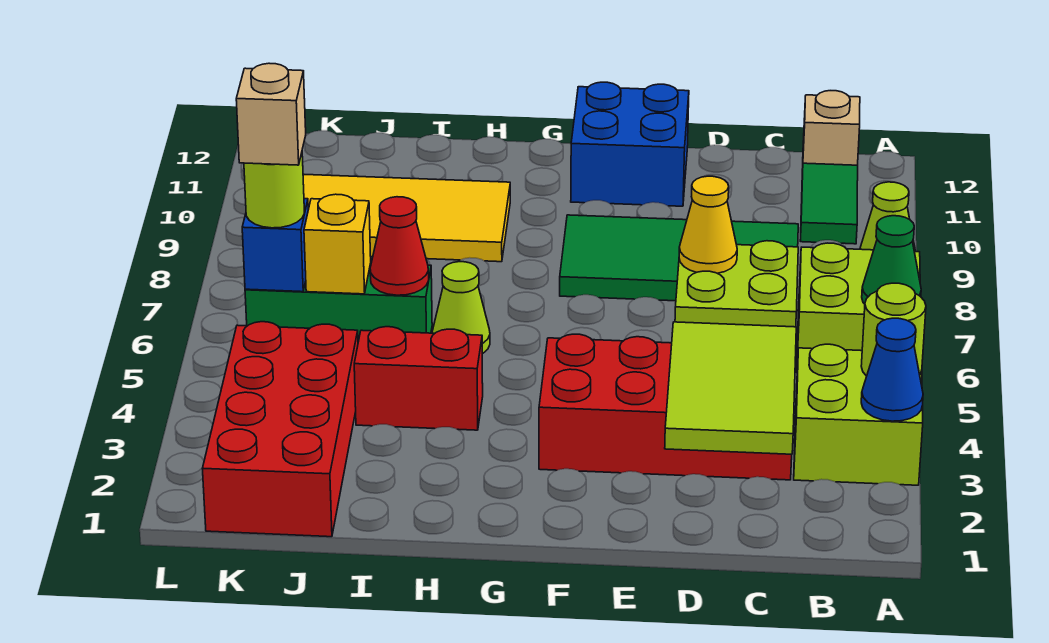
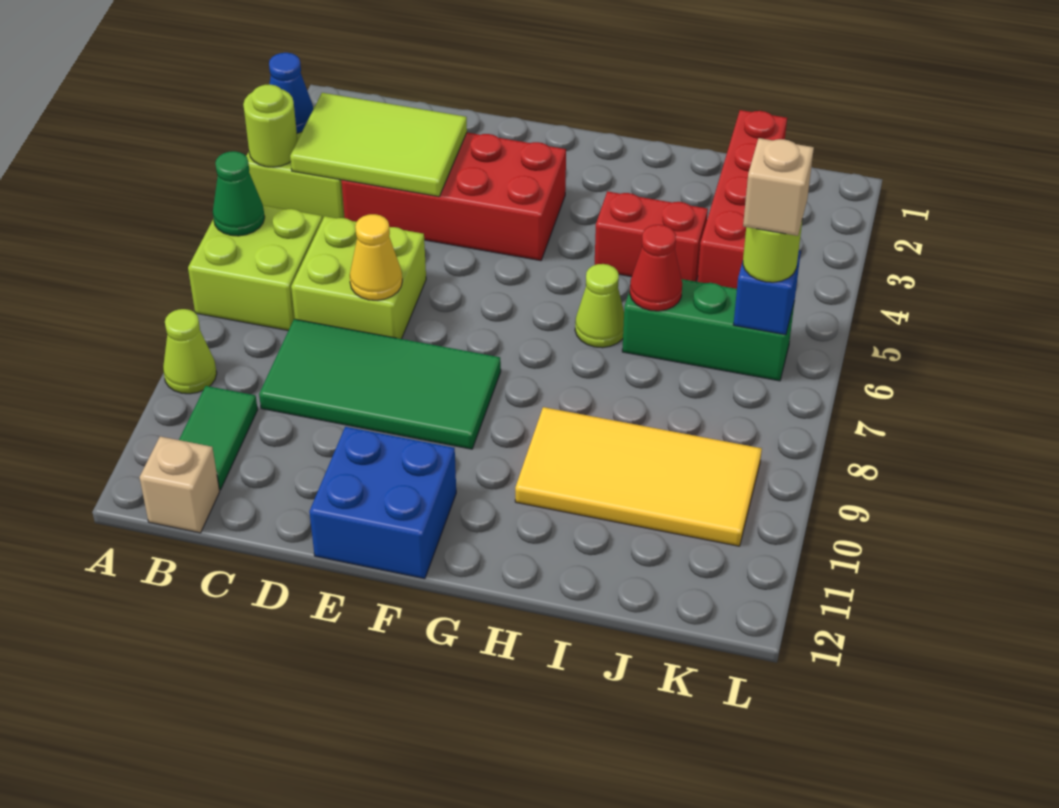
lime 2x3 tile [665,322,796,454] -> lime 2x3 tile turned to [290,93,467,197]
red 2x4 brick [202,322,358,537] -> red 1x4 brick [697,110,787,289]
yellow 1x1 brick [304,194,371,294] -> none

